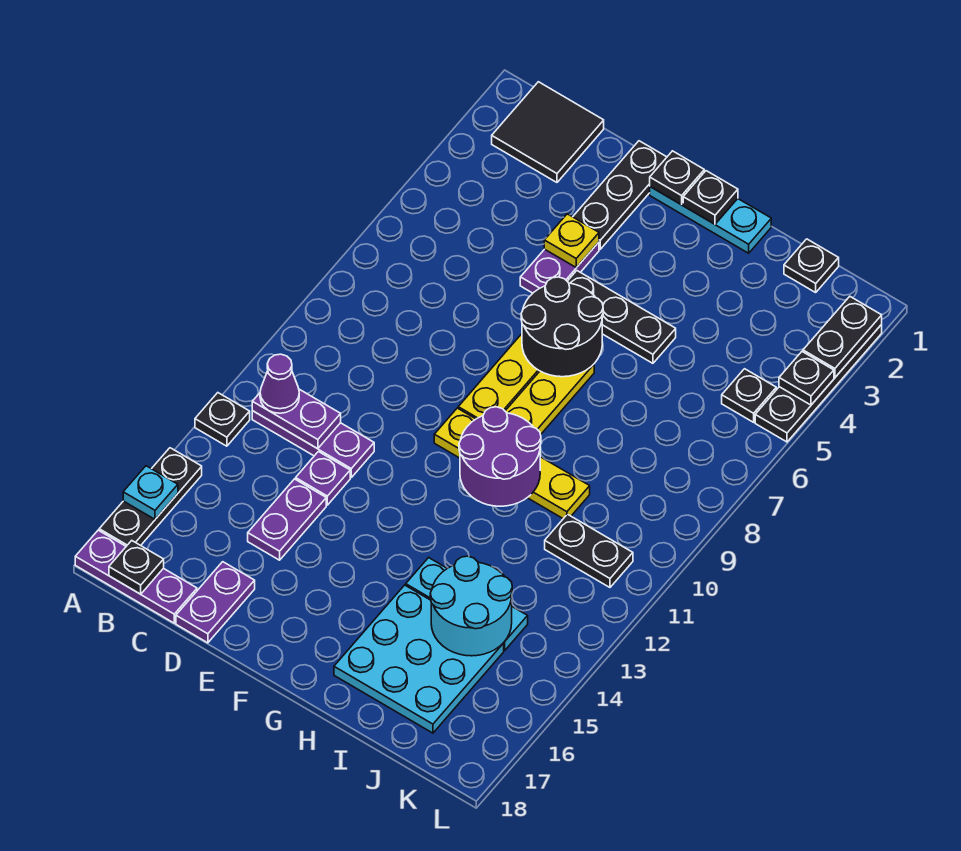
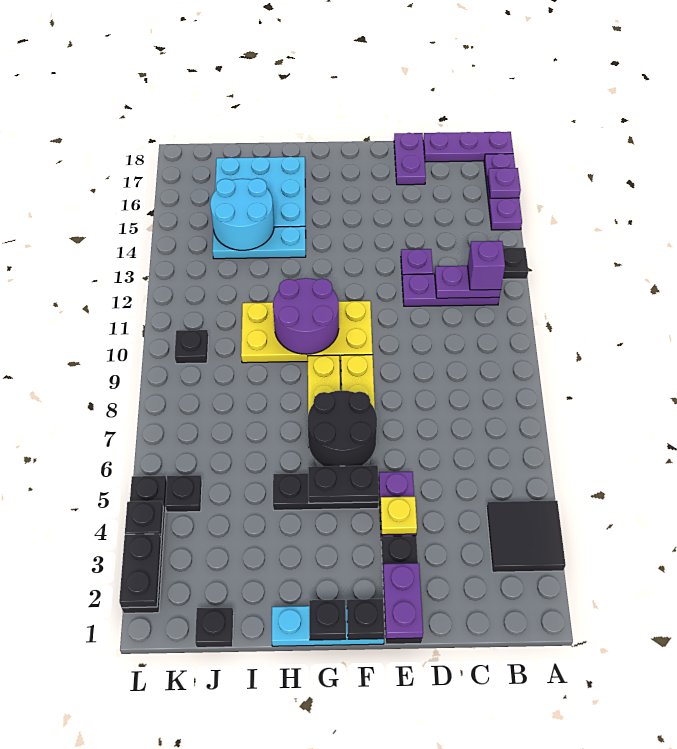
black 1x3 plate [99,448,202,546] -> purple 1x3 plate [484,154,522,230]
cyan 1x1 plate [123,466,178,519] -> purple 1x1 plate [488,168,521,198]
black 2x2 tile [492,82,604,182] -> black 2x2 tile moved to [486,501,566,572]
purple 1x1 cone [260,354,299,413] -> purple 1x1 brick [468,241,505,290]
black 1x1 plate [109,541,164,594] -> black 1x1 plate moved to [175,330,208,364]
purple 1x2 plate [248,479,326,560] -> purple 1x2 plate moved to [383,563,423,639]
yellow 1x4 plate [434,408,590,519] -> yellow 2x4 plate [241,301,373,363]
black 1x2 plate [545,514,633,587] -> black 1x2 plate moved to [308,465,379,503]

